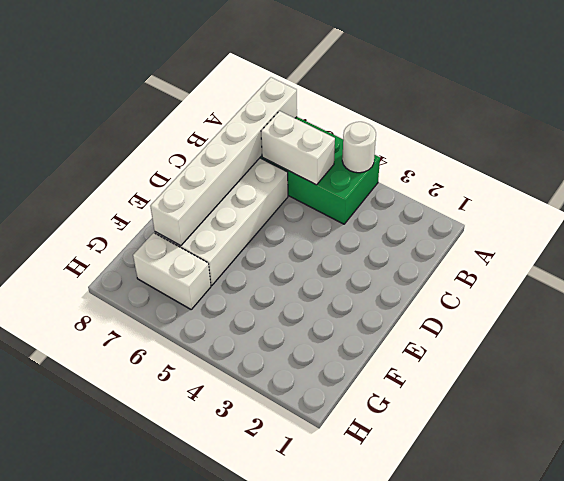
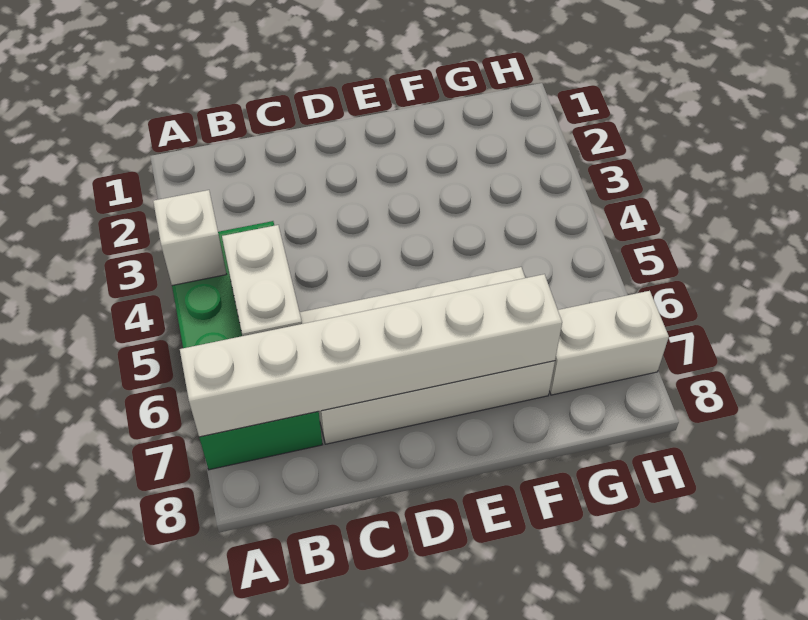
white 1x1 round brick [342,122,376,173] -> white 1x1 brick [153,190,226,285]
white 1x2 brick [133,233,211,309] -> white 1x2 brick turned to [549,291,669,395]

